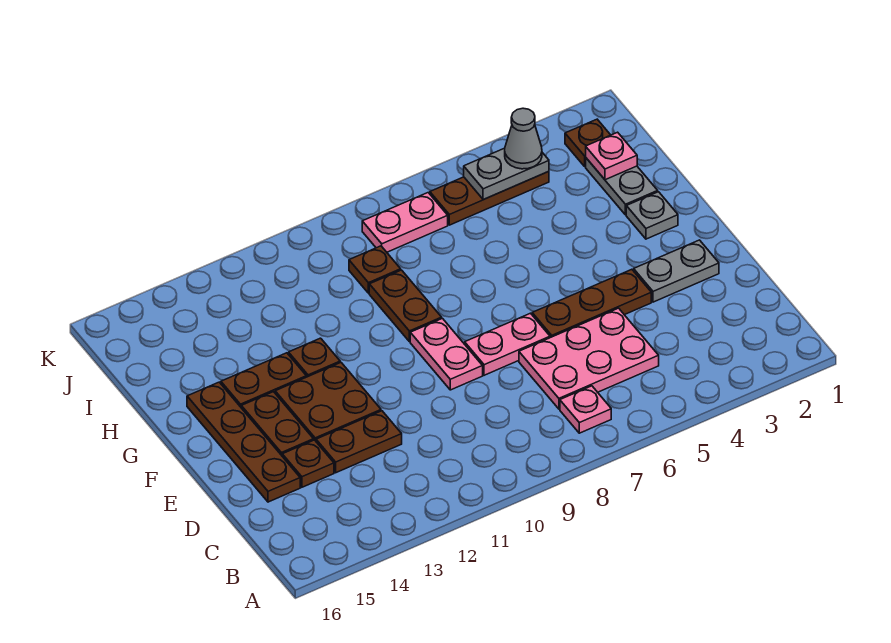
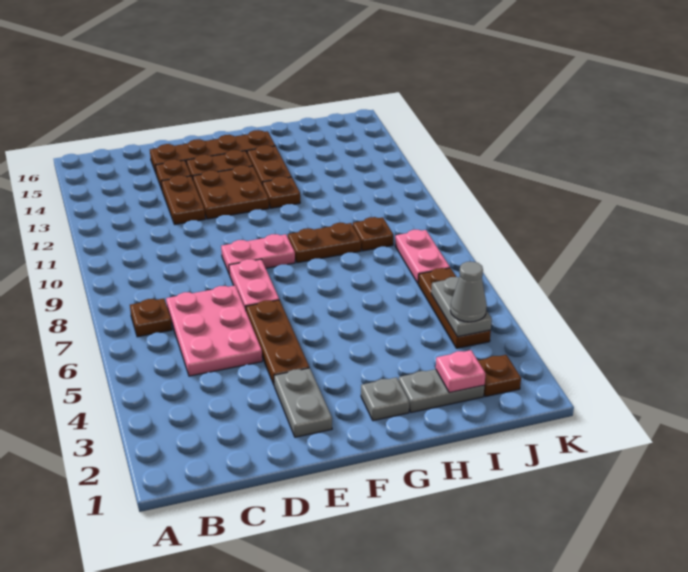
pink 1x1 plate [560,386,611,433] -> brown 1x1 plate [130,299,172,337]

